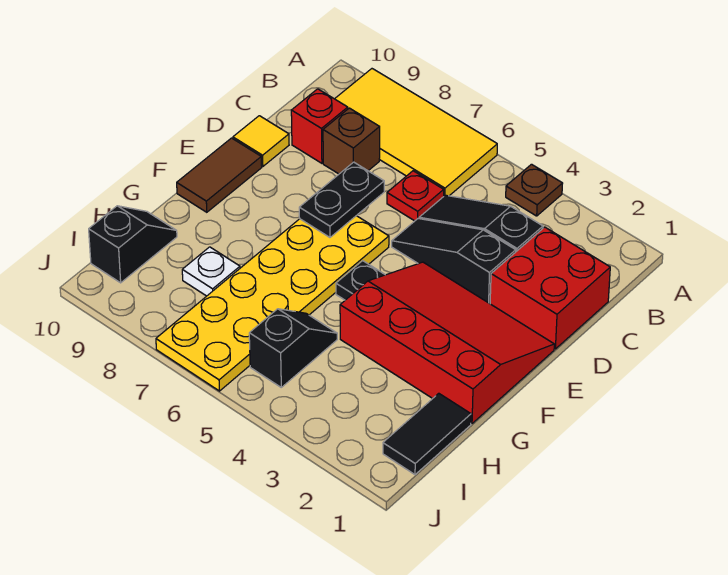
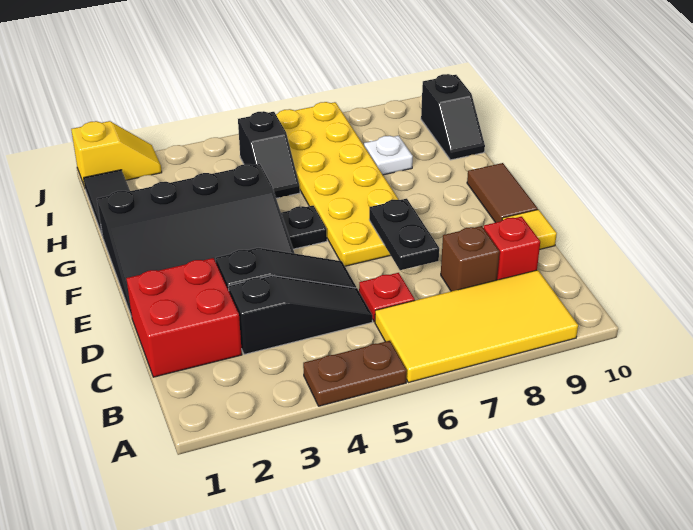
brown 1x1 plate [506,164,563,216] -> brown 1x2 plate [303,341,407,406]
red 3x4 slope [340,262,554,423] -> black 3x4 slope [97,164,295,317]
none -> yellow 1x2 slope [71,121,162,187]

